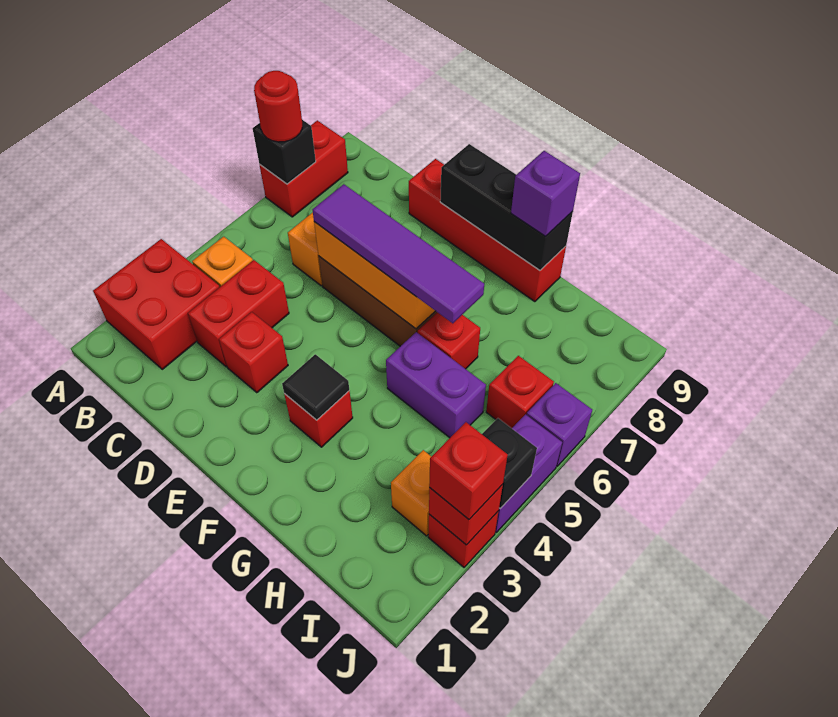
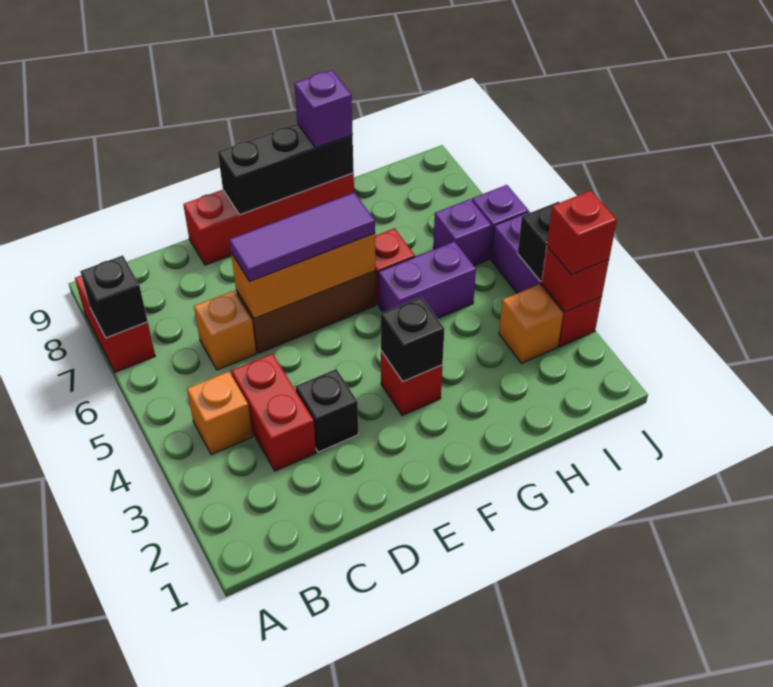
red 2x2 brick [93,239,220,369] -> none
red 1x1 round brick [254,71,302,142] -> none
red 1x1 brick [219,312,288,393] -> black 1x1 brick [295,369,359,452]
purple 1x4 tile [313,184,484,323] -> purple 1x3 tile [229,193,375,281]
black 1x1 tile [282,354,349,420] -> black 1x1 brick [381,297,444,381]
red 1x1 brick [486,356,554,428] -> purple 1x1 brick [433,199,491,266]

